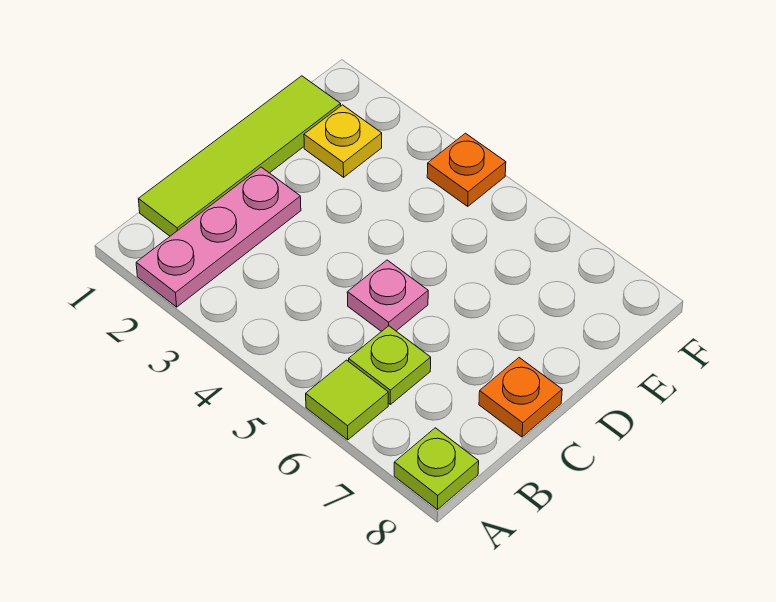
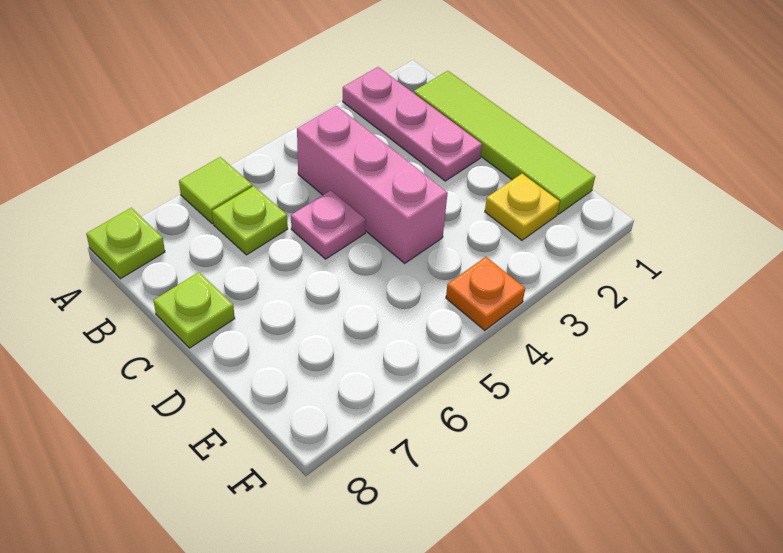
none -> pink 1x3 brick [297,106,447,263]
orange 1x1 plate [479,358,562,437] -> lime 1x1 plate [153,272,235,348]

